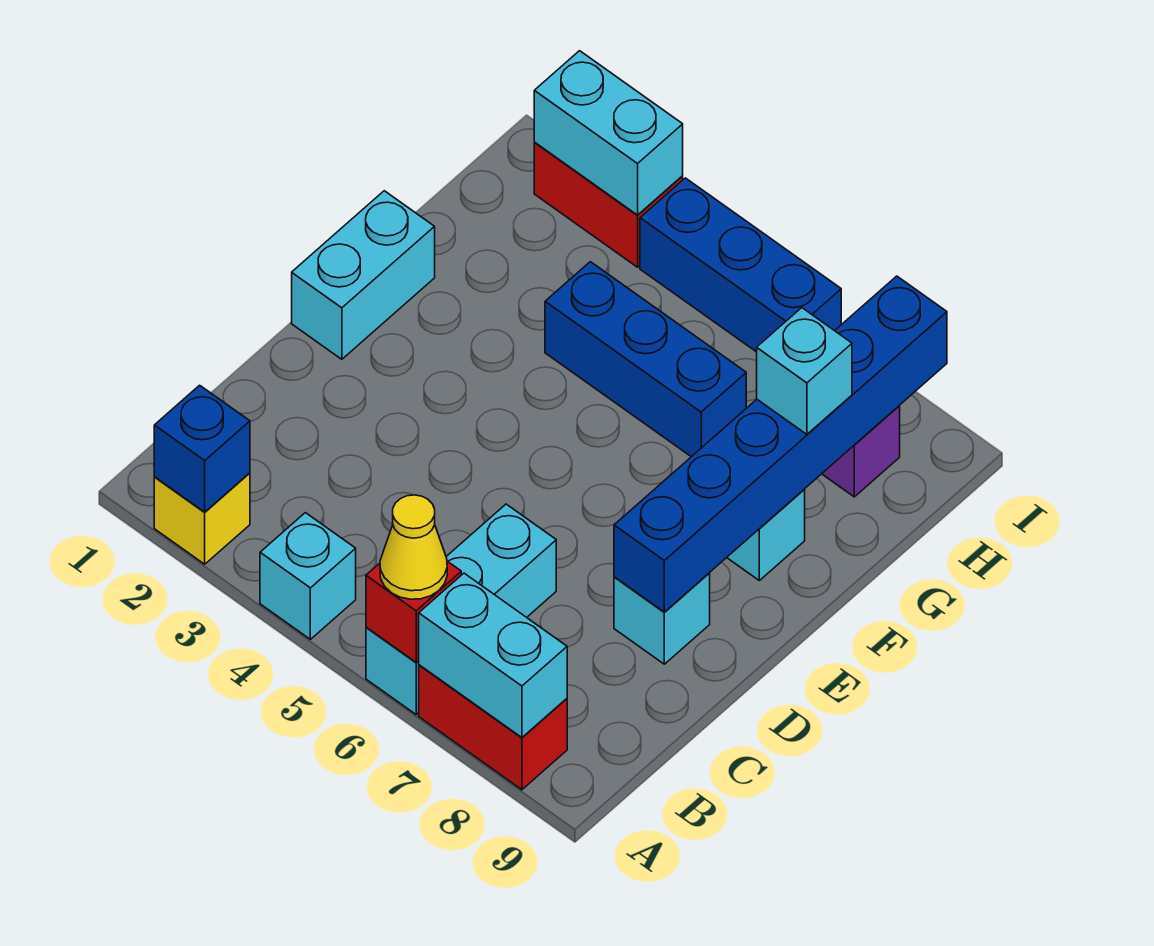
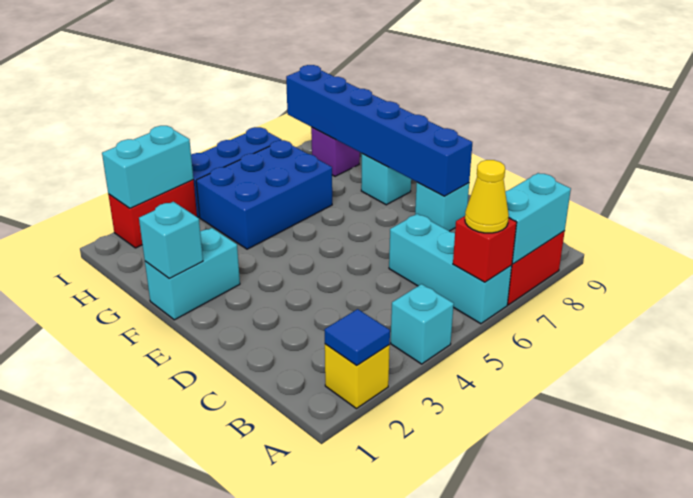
blue 1x1 brick [154,385,250,512] -> blue 1x1 tile [325,309,390,366]
cyan 1x2 brick [292,191,435,359] -> cyan 1x2 brick turned to [145,228,240,320]
blue 1x3 brick [545,262,746,457] -> blue 2x3 brick [196,140,332,249]
cyan 1x1 brick [757,308,852,434] -> cyan 1x1 brick moved to [139,202,203,278]

